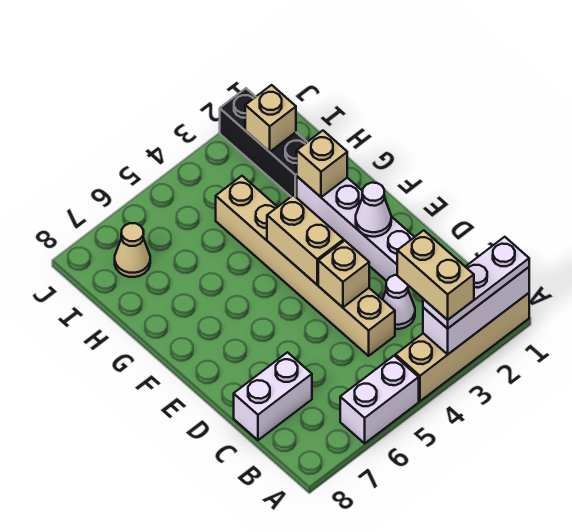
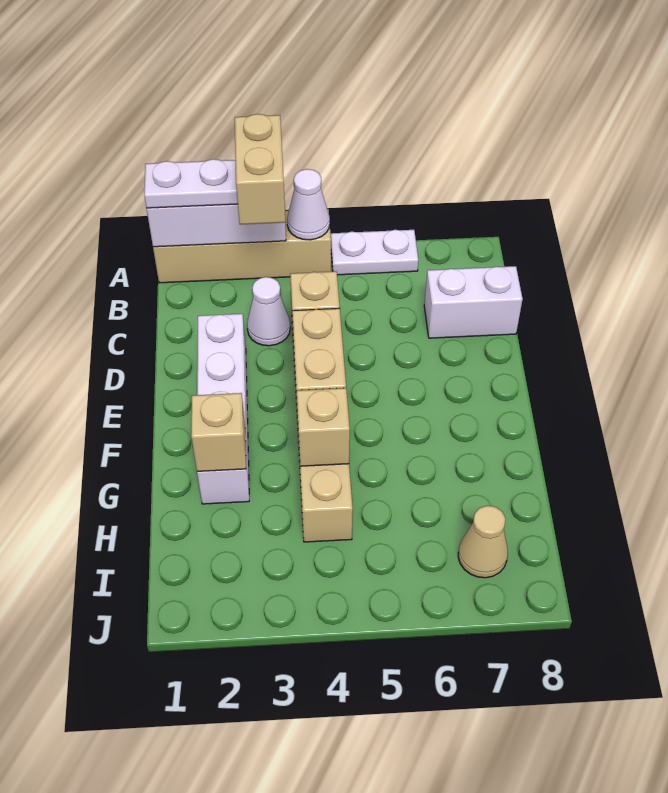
white 1x2 brick [340,356,419,443] -> white 1x2 plate [331,230,418,275]
white 1x1 cone [356,183,391,237] -> white 1x1 cone moved to [287,169,330,240]
black 1x3 brick [220,88,307,198] -> none
tan 1x1 brick [245,85,296,152] -> tan 1x1 brick moved to [297,388,350,466]

